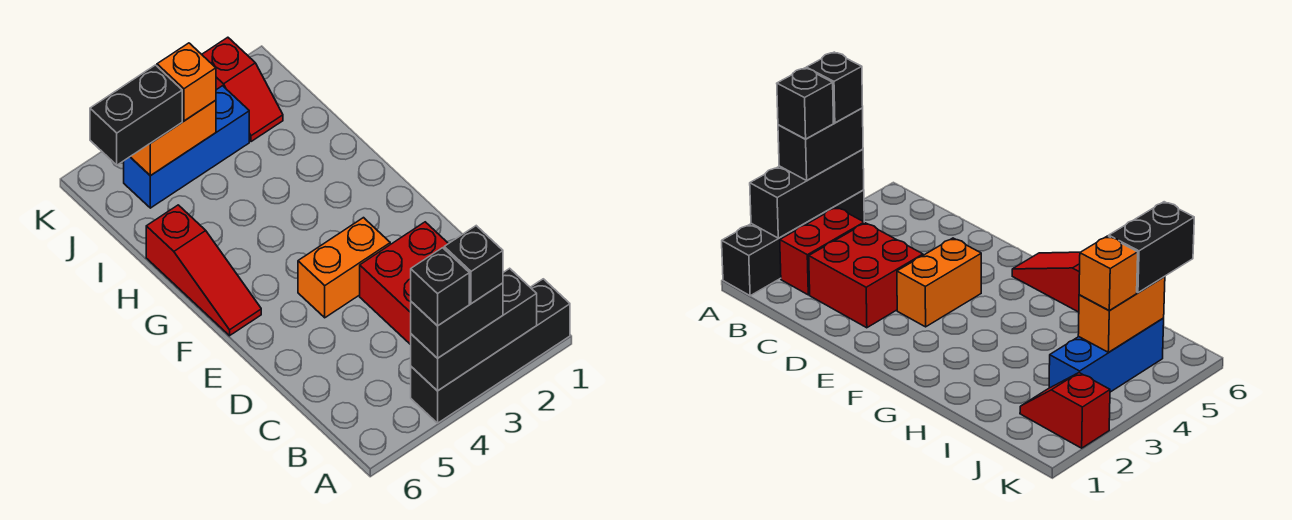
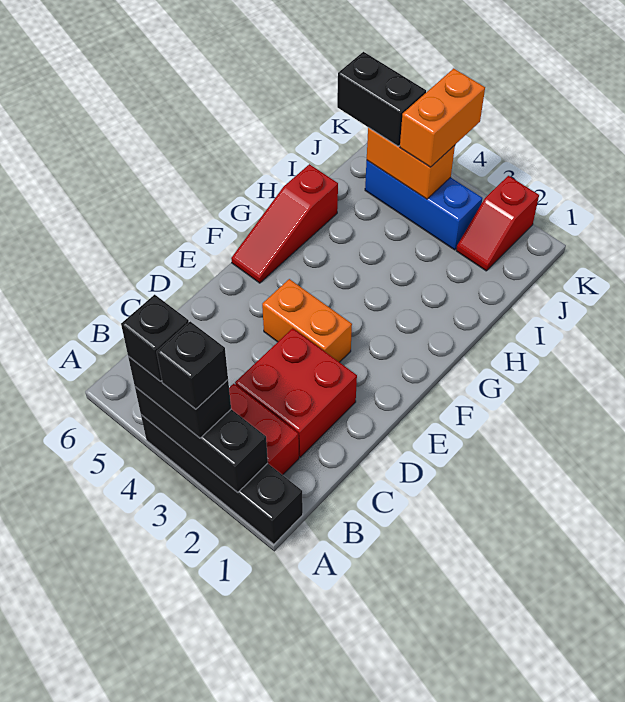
orange 1x1 brick [157,43,216,121] -> orange 1x2 brick [400,68,485,167]

